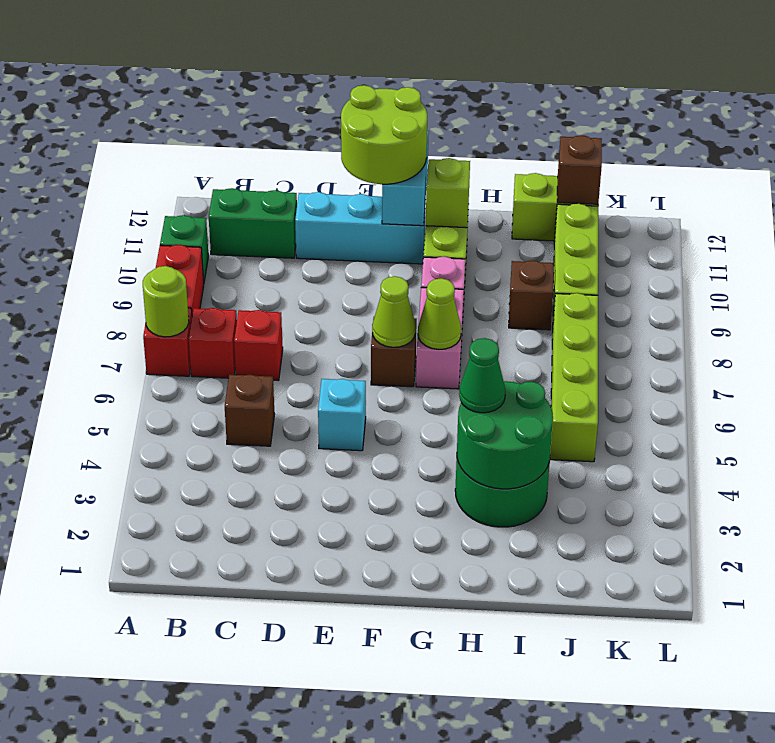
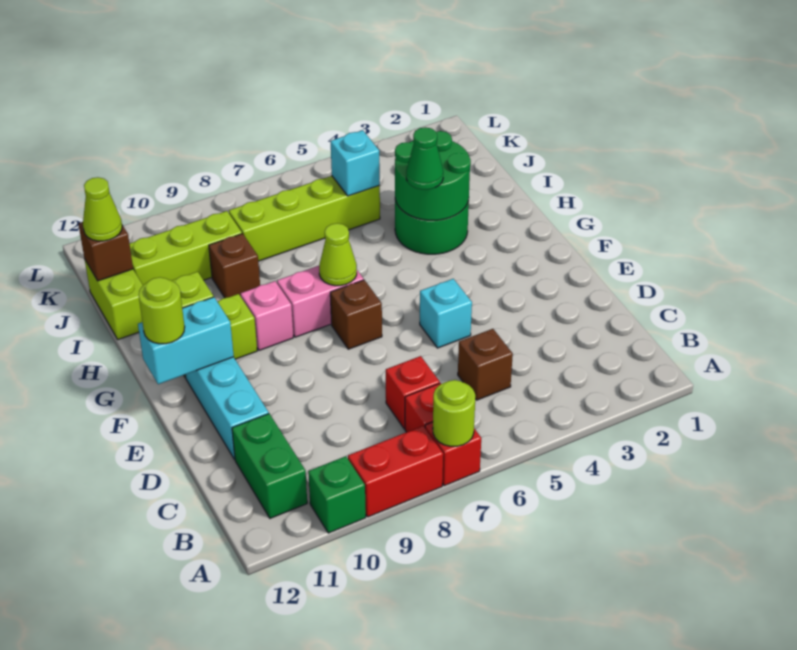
lime 2x2 round brick [341,85,427,185] -> lime 1x1 round brick [139,277,185,344]
lime 1x1 cone [372,276,416,347] -> lime 1x1 cone moved to [83,177,122,241]
none -> cyan 1x1 brick [331,130,380,196]

